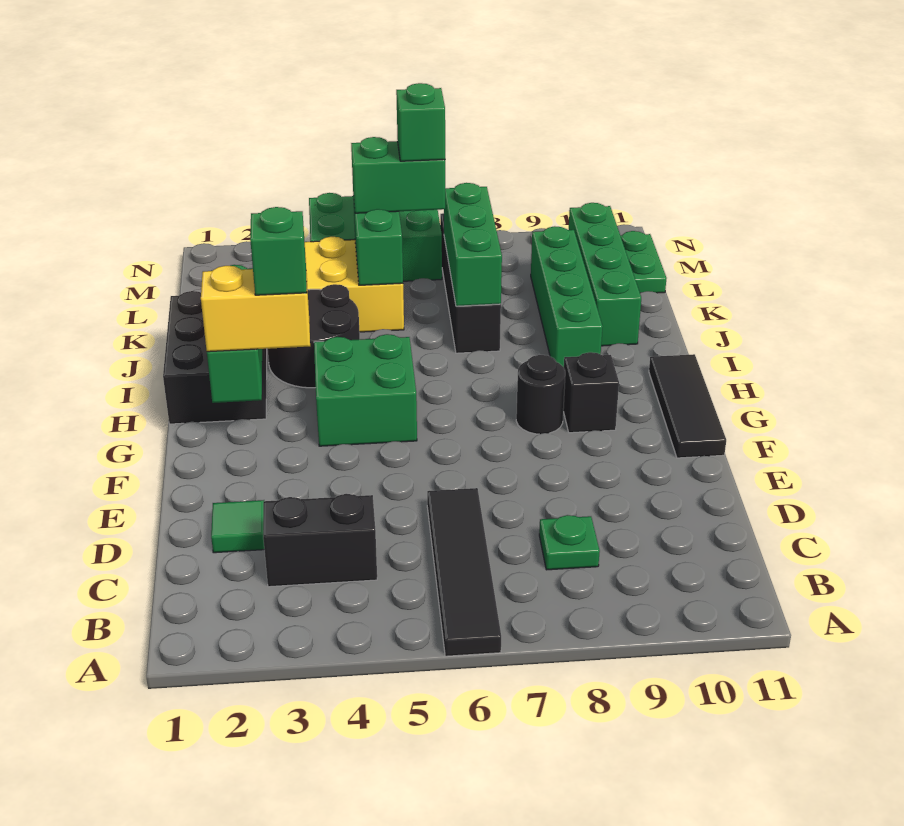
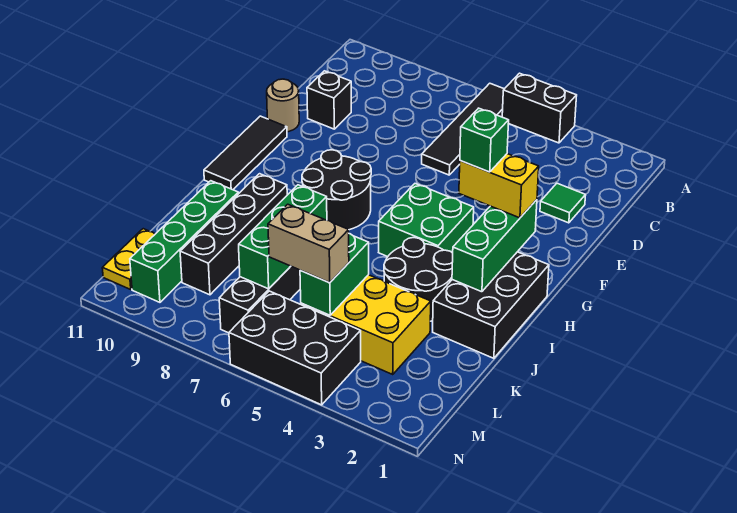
black 1x2 brick [263,494,377,587] -> black 1x2 brick moved to [502,73,577,143]
green 1x1 plate [539,515,600,570] -> none
none -> tan 1x1 round brick [267,79,299,132]
black 1x1 round brick [516,355,565,434] -> black 2x2 round brick [302,150,371,230]
black 1x1 brick [563,352,619,433] -> black 1x1 brick moved to [307,71,351,129]
green 1x4 brick [531,226,603,367] -> black 1x4 brick [180,174,287,295]
green 1x2 brick [351,137,445,213] -> tan 1x2 brick [268,204,349,283]
green 1x1 brick [396,83,445,161] -> none
green 1x2 plate [620,231,667,293] -> yellow 1x2 plate [102,229,155,289]
green 2x3 brick [309,193,442,281] -> black 2x3 brick [229,291,361,405]

